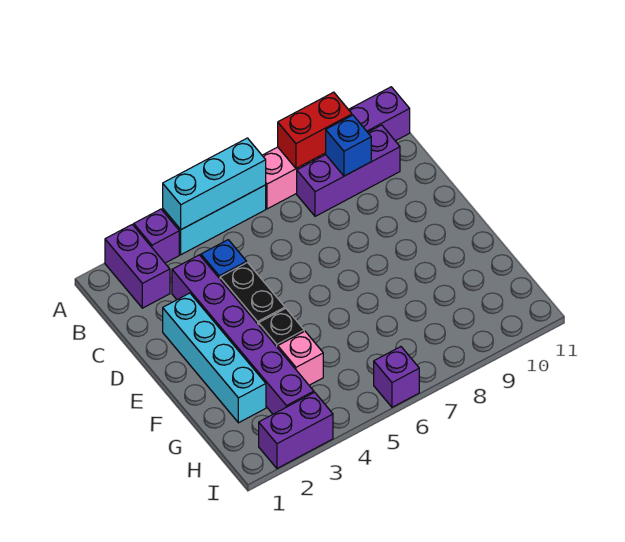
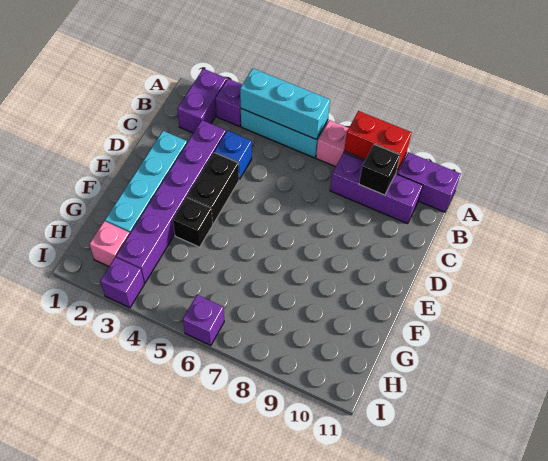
blue 1x1 brick [326,115,371,176] -> black 1x1 brick [359,144,400,195]
pink 1x1 brick [278,331,323,385] -> pink 1x1 brick moved to [90,221,130,266]
purple 1x2 brick [259,392,333,468] -> purple 1x1 brick [100,257,144,308]

